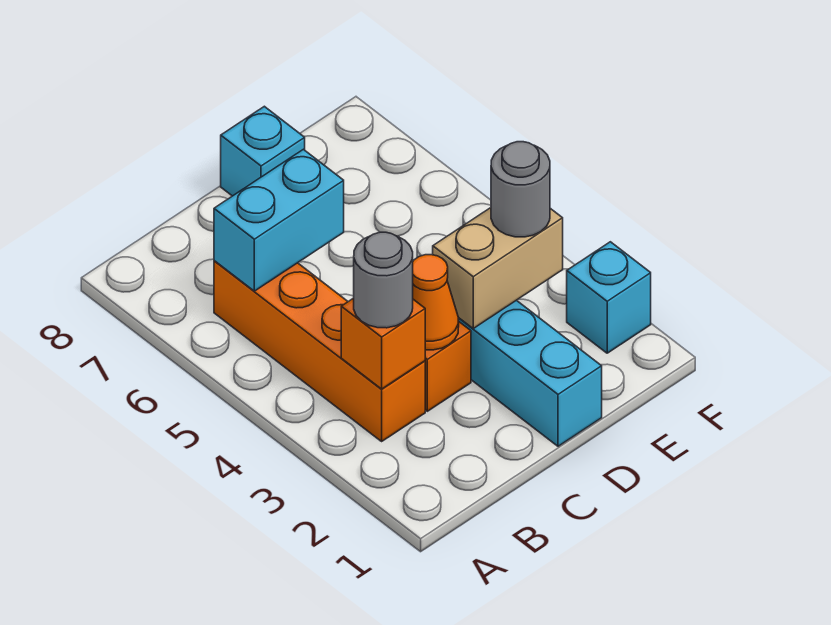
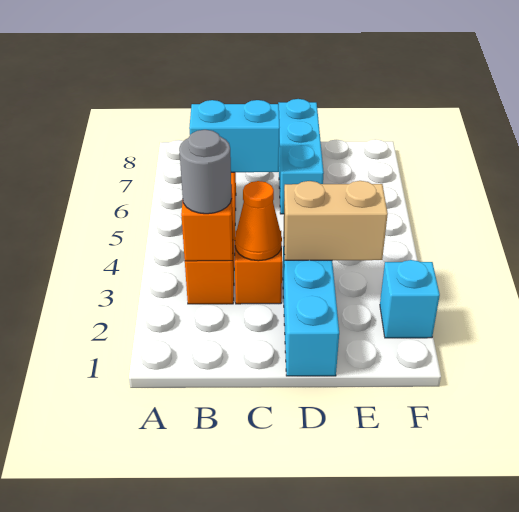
cyan 1x1 brick [221,106,305,196] -> cyan 1x3 brick [278,99,324,214]
grey 1x1 round brick [491,142,550,237] -> none

